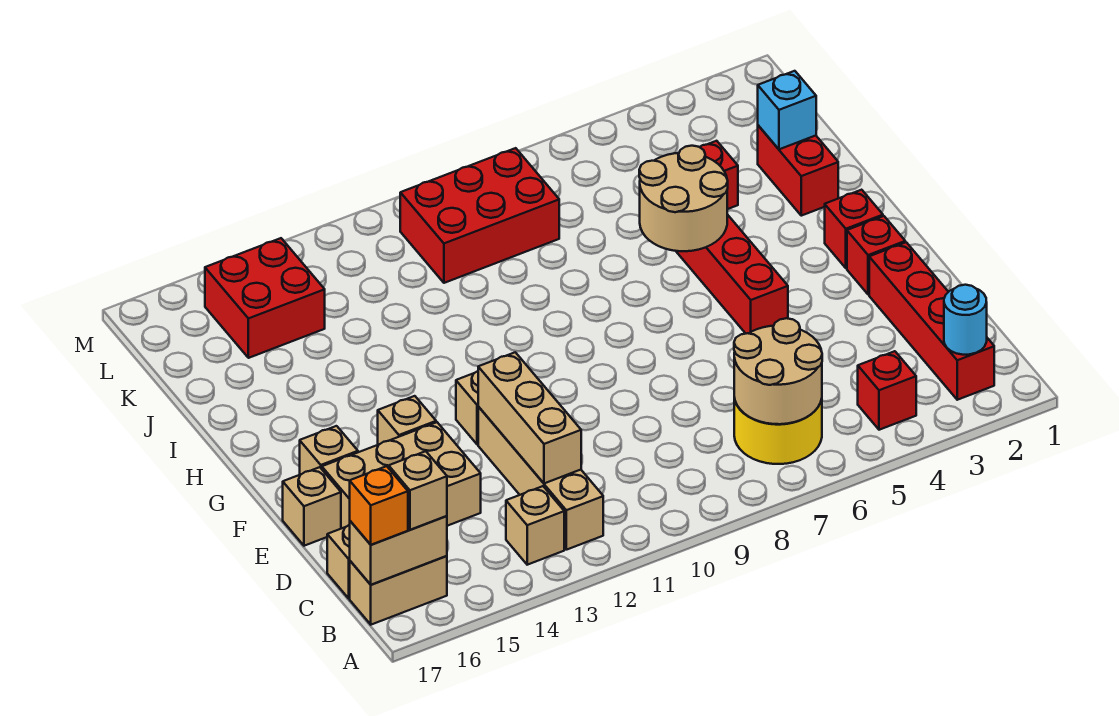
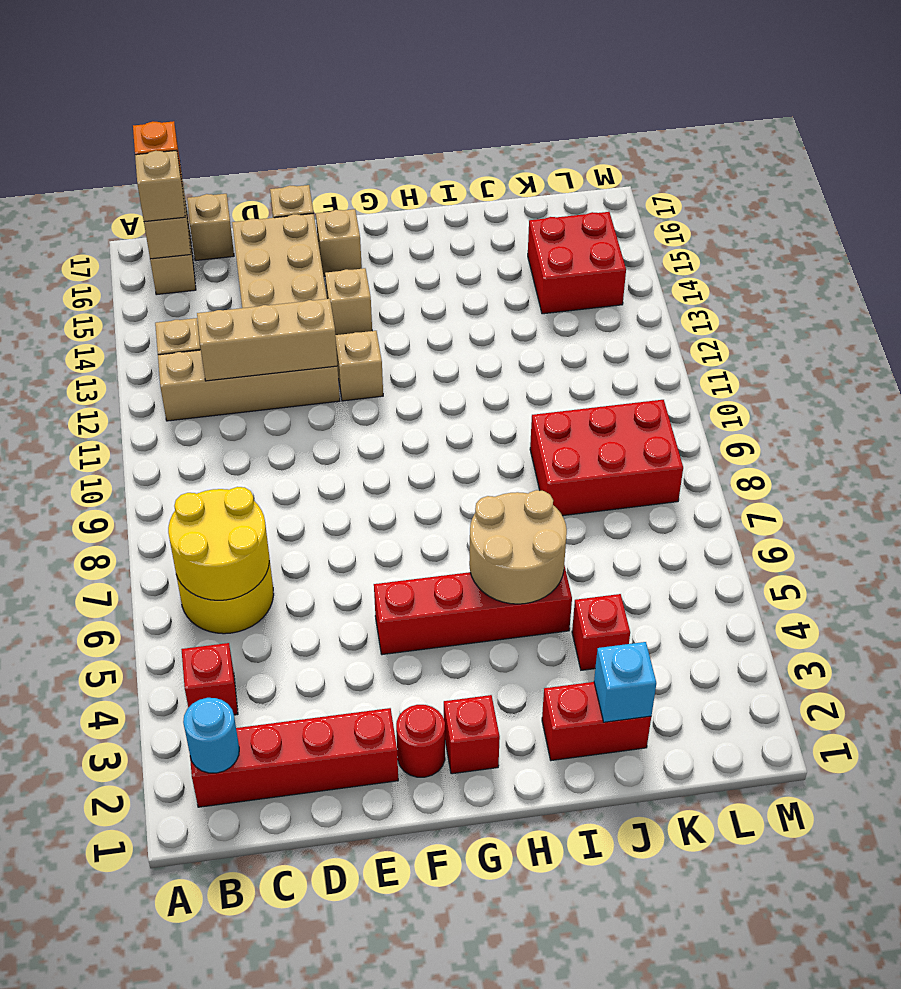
tan 2x2 round brick [734,318,822,424] -> yellow 2x2 round brick [168,487,269,600]
red 1x1 brick [847,216,905,295] -> red 1x1 round brick [396,705,445,777]
red 2x3 brick [400,148,559,283] -> red 2x3 brick turned to [530,400,683,516]

